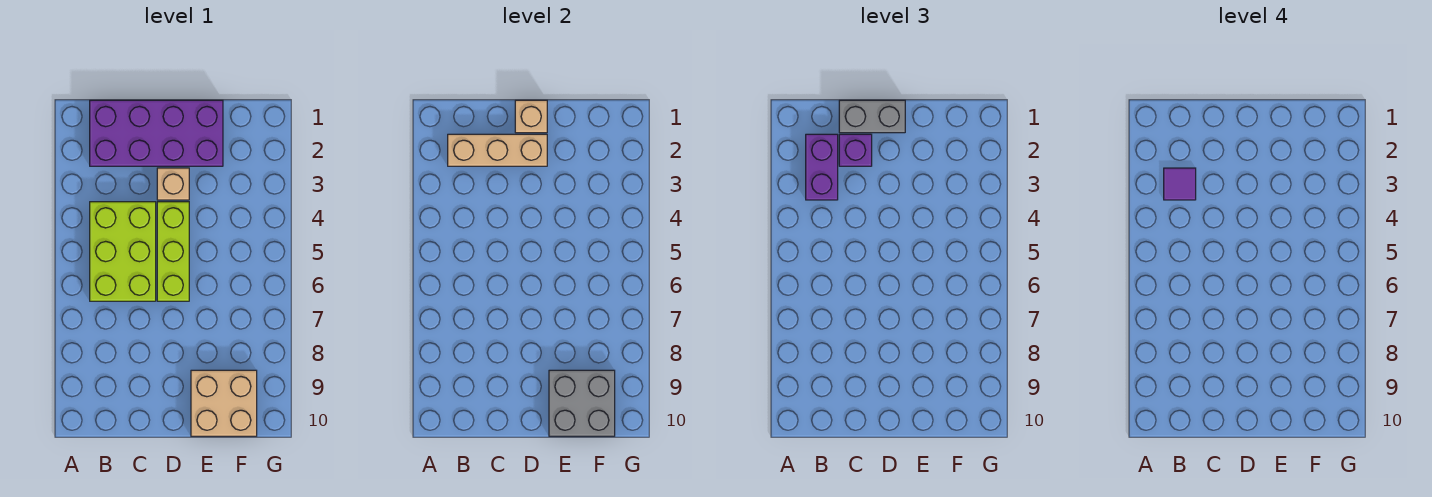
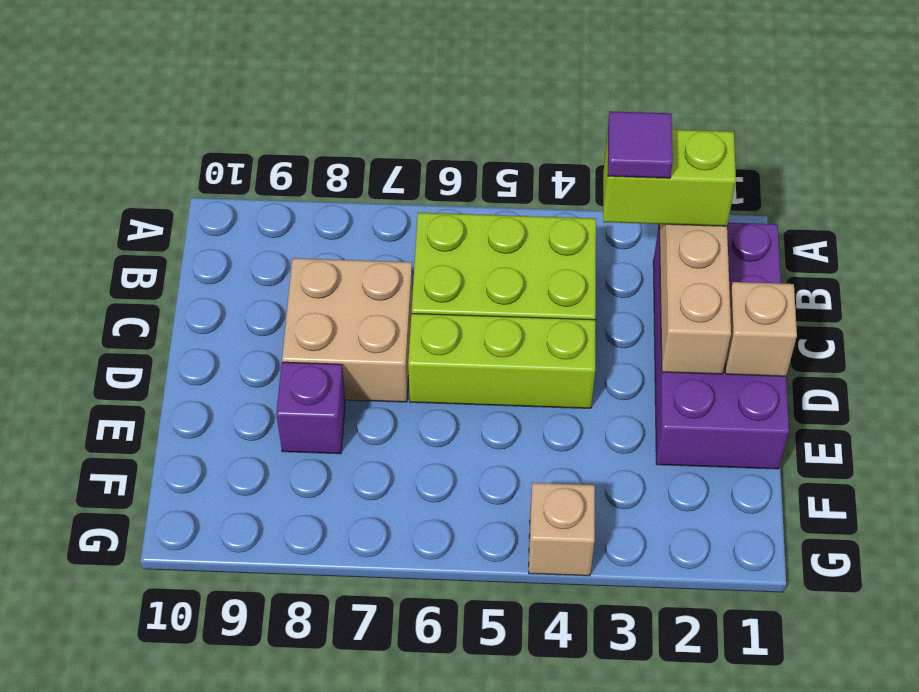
purple 1x2 brick [806,134,838,200] -> lime 1x2 brick [603,130,736,226]
grey 1x2 brick [839,100,905,133] -> none
purple 1x1 brick [839,134,872,166] -> purple 1x1 brick moved to [276,362,345,454]
tan 1x1 brick [157,168,189,200] -> tan 1x1 brick moved to [529,483,595,576]
tan 2x2 brick [191,370,257,436] -> tan 2x2 brick moved to [282,258,413,402]
grey 2x2 brick [549,370,615,436] -> none

